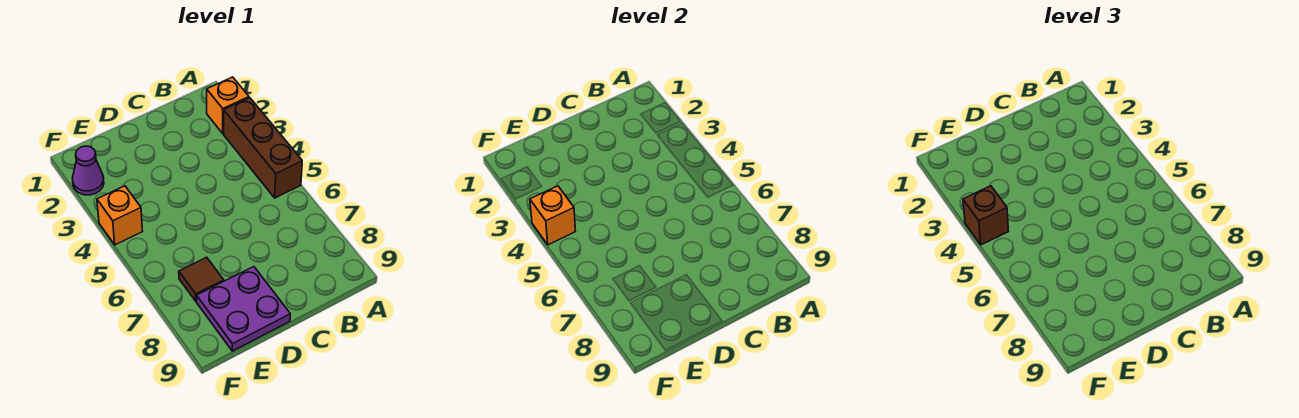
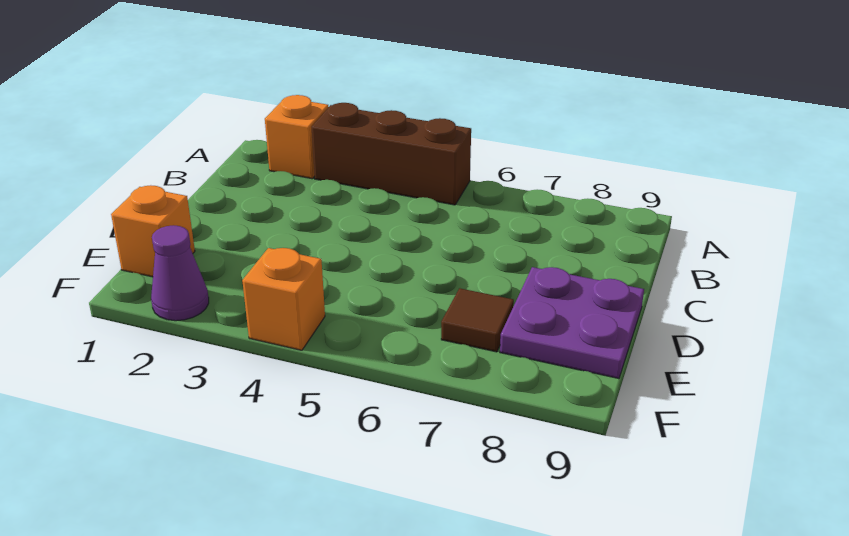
orange 1x1 brick [530,186,575,245] -> orange 1x1 brick moved to [111,185,195,277]
brown 1x1 brick [963,186,1008,245] -> none

